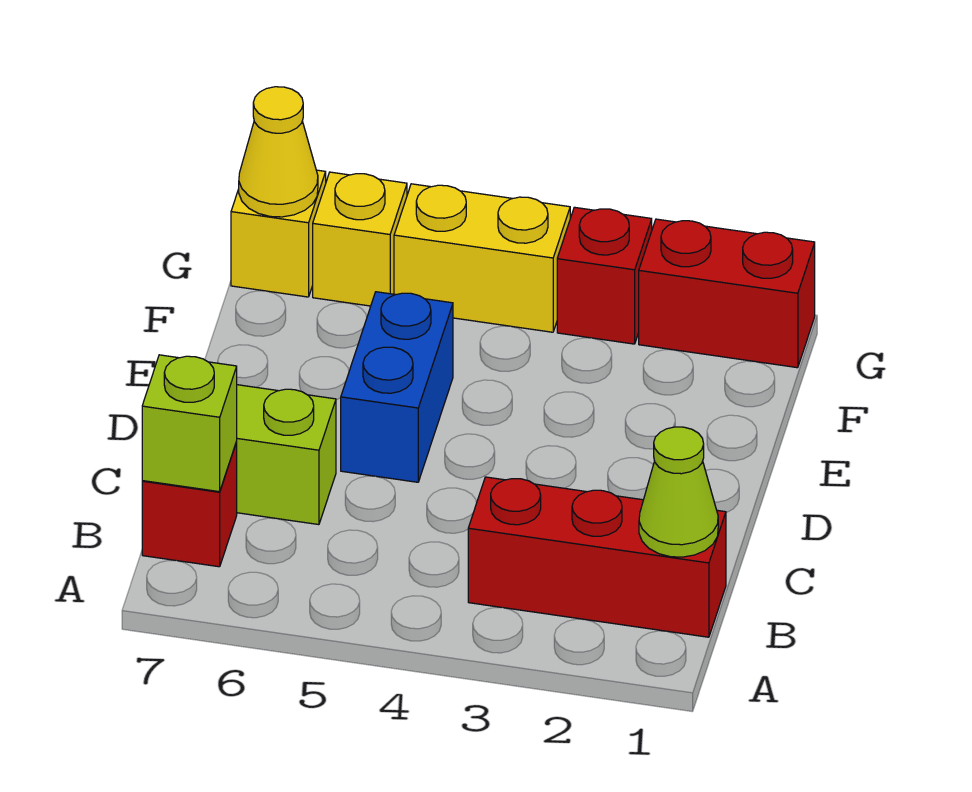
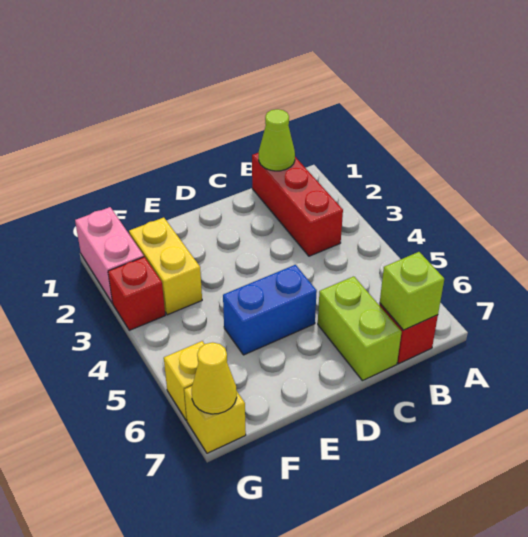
red 1x2 brick [639,219,815,368] -> pink 1x2 brick [75,207,144,303]
yellow 1x2 brick [394,184,570,332] -> yellow 1x2 brick moved to [129,218,202,315]

